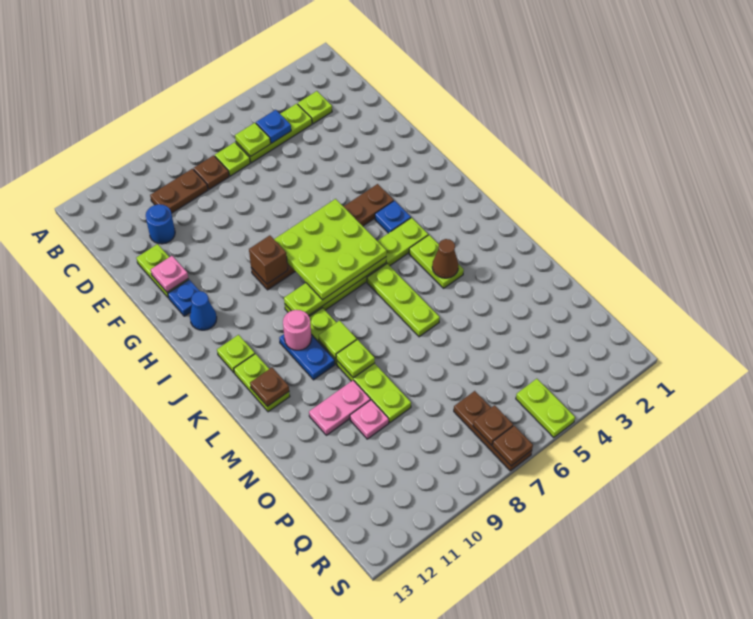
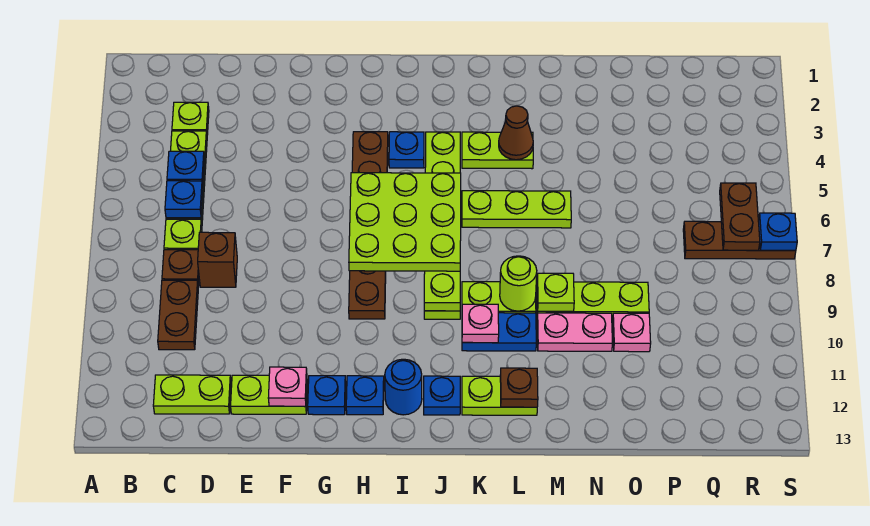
lime 1x1 plate [235,123,270,156] -> blue 1x1 plate [165,181,203,218]
blue 1x1 round brick [146,204,175,244] -> blue 1x1 round brick moved to [385,359,422,415]
brown 1x1 brick [249,235,288,284] -> brown 1x1 brick moved to [198,232,237,287]
blue 1x1 cone [190,291,217,330] -> blue 1x1 plate [346,376,384,415]
lime 1x1 plate [217,335,255,373] -> blue 1x1 plate [424,376,460,415]
pink 1x1 round brick [283,310,311,350] -> pink 1x1 plate [462,304,499,343]
lime 1x1 tile [319,321,357,359] -> lime 1x1 round brick [500,256,537,311]
pink 1x2 plate [309,380,370,435] -> pink 1x2 plate turned to [537,313,612,351]
lime 1x2 plate [516,379,575,438] -> lime 1x2 plate moved to [153,375,231,414]
brown 1x1 plate [473,405,513,445] -> brown 1x2 plate [720,183,760,250]
brown 1x1 plate [493,426,533,466] -> blue 1x1 plate [758,213,797,250]

